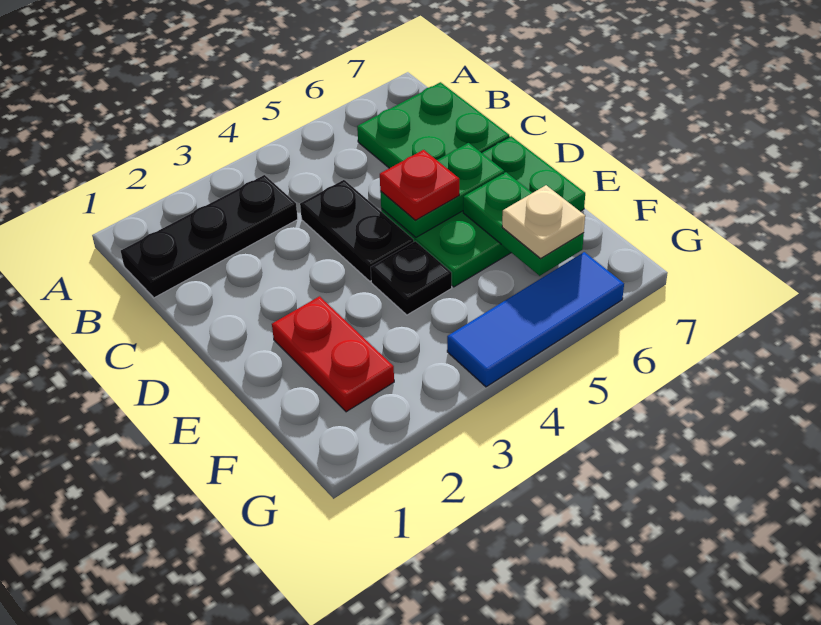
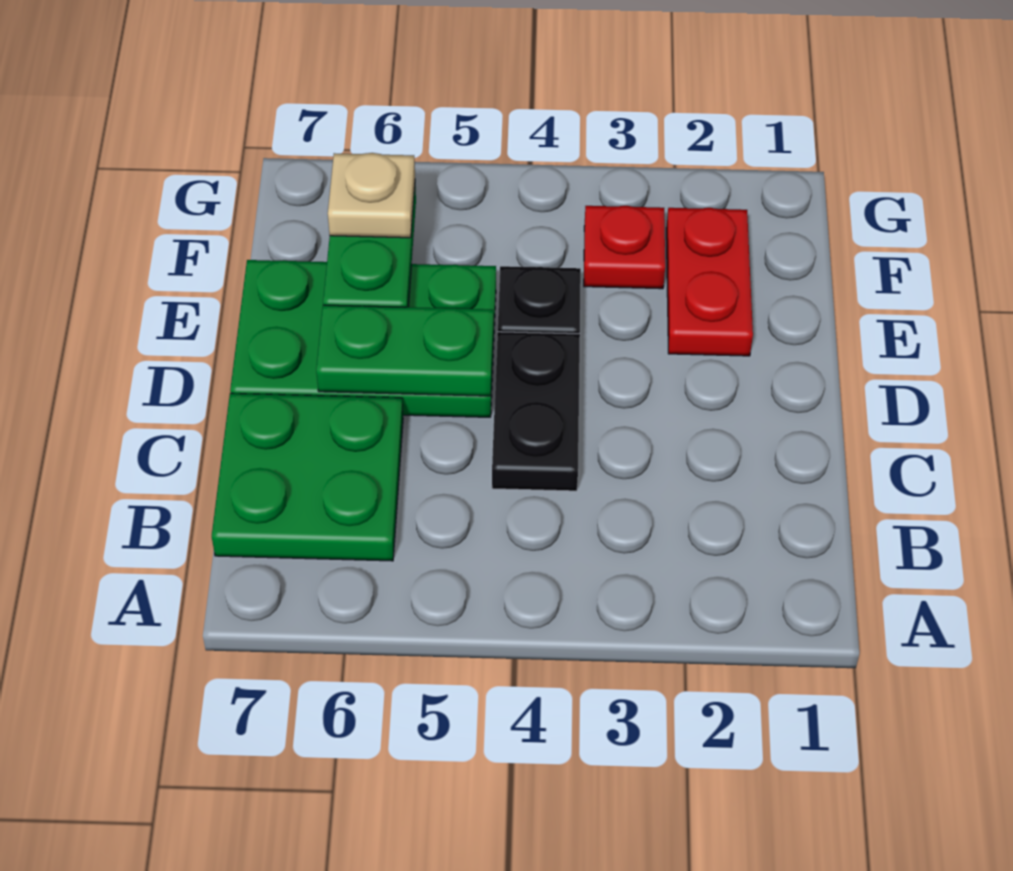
black 1x3 plate [121,175,298,298] -> none
red 1x1 plate [380,150,459,220] -> red 1x1 plate moved to [584,206,665,289]
blue 1x3 tile [447,252,624,387] -> none

